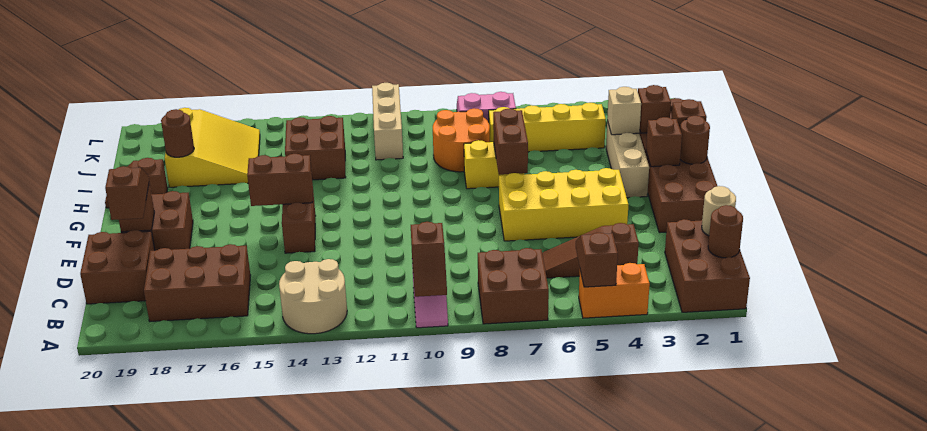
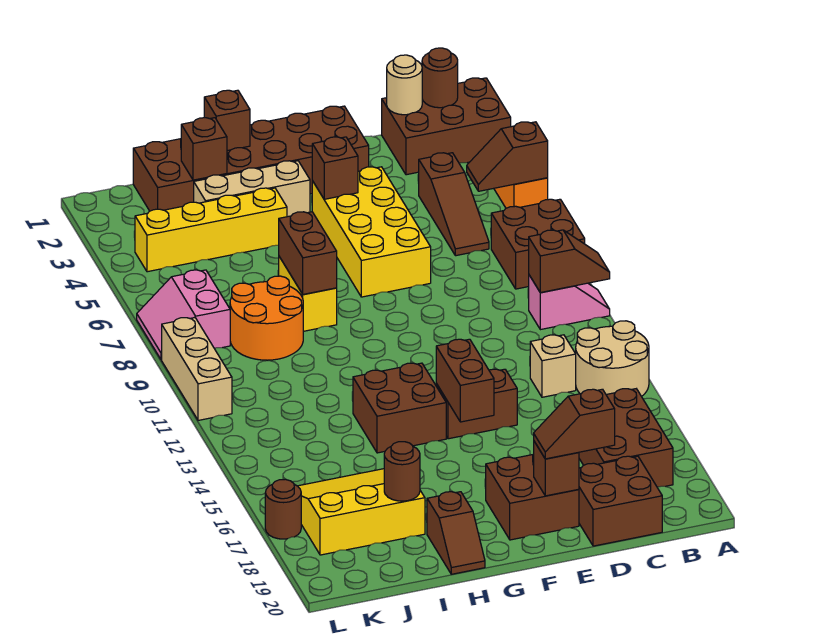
brown 1x1 round brick [680,116,710,164] -> brown 1x1 round brick moved to [265,479,301,539]
brown 1x1 brick [646,117,682,167] -> brown 1x1 brick moved to [312,137,358,199]
brown 1x2 brick [493,108,528,175] -> brown 1x2 brick turned to [279,212,337,294]
tan 1x1 brick [607,87,641,135] -> tan 1x1 brick moved to [530,335,576,397]
brown 2x2 brick [285,116,346,180] -> brown 2x2 brick moved to [353,363,446,453]
yellow 1x4 brick [489,103,606,152] -> yellow 1x4 brick turned to [135,188,287,272]
tan 1x3 brick [372,83,403,160] -> tan 1x3 brick turned to [162,318,232,420]

